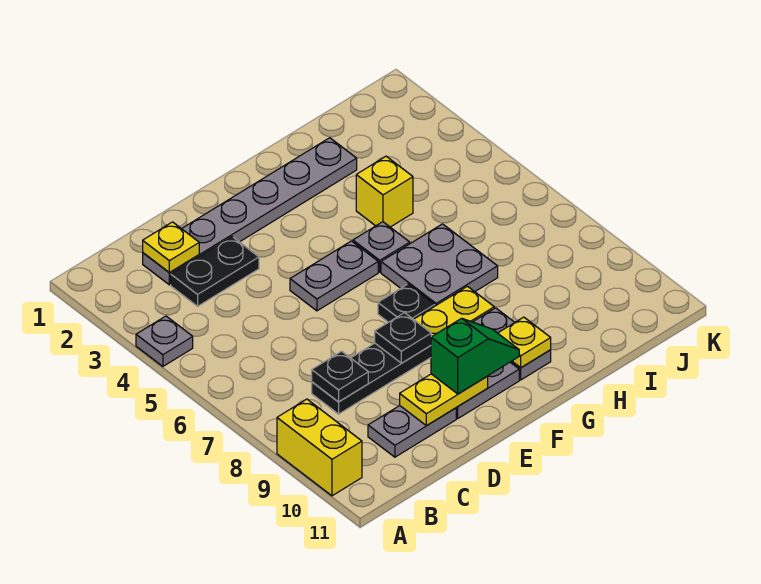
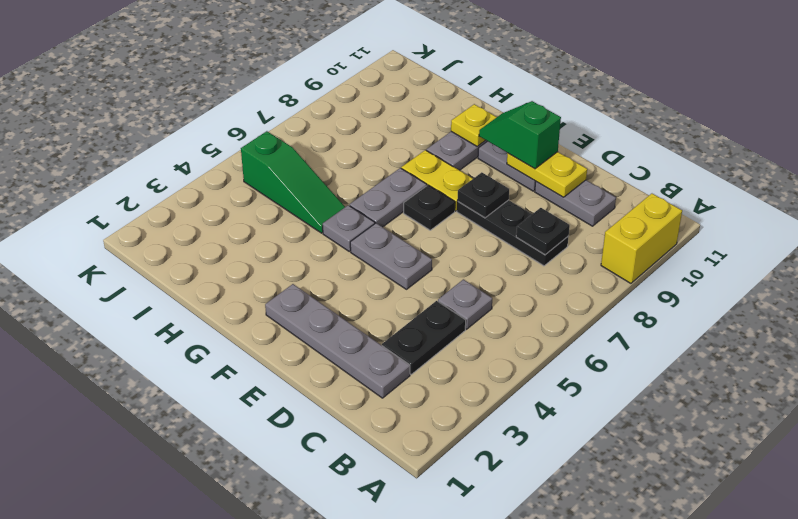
grey 1x1 plate [136,316,193,366] -> grey 1x1 plate moved to [438,279,492,329]
grey 1x6 plate [143,138,357,285] -> grey 1x4 plate [265,284,410,398]
yellow 1x1 plate [143,222,199,273] -> none
black 1x2 plate [171,237,259,306] -> black 1x2 plate turned to [382,301,466,374]
grey 2x2 plate [381,224,498,306] -> grey 1x2 plate [349,168,427,227]
yellow 1x1 brick [356,156,413,227] -> none
none -> green 1x3 slope [241,131,345,233]

